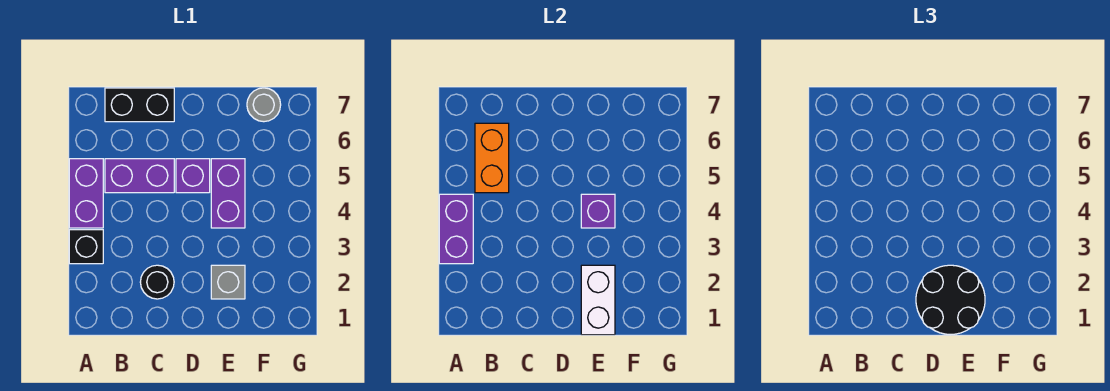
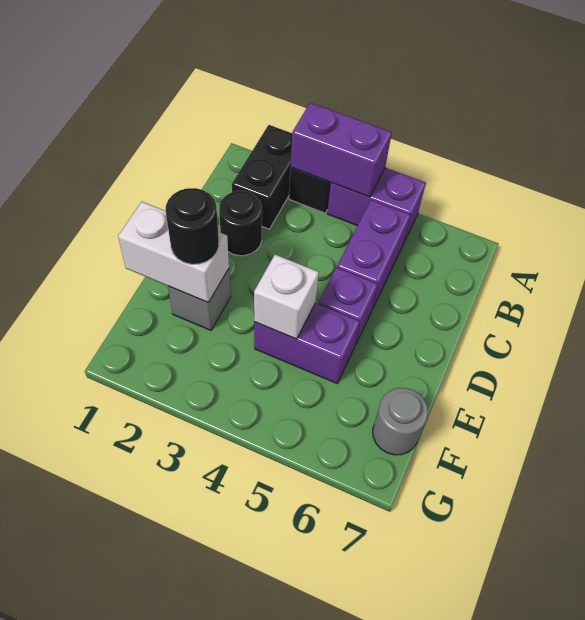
orange 1x2 brick [475,123,509,193] -> none
black 1x2 brick [105,88,174,122] -> black 1x2 brick moved to [232,125,292,229]
black 2x2 round brick [916,265,985,335] -> black 1x1 round brick [166,188,219,264]
purple 1x1 brick [581,194,615,228] -> white 1x1 brick [254,255,319,339]

